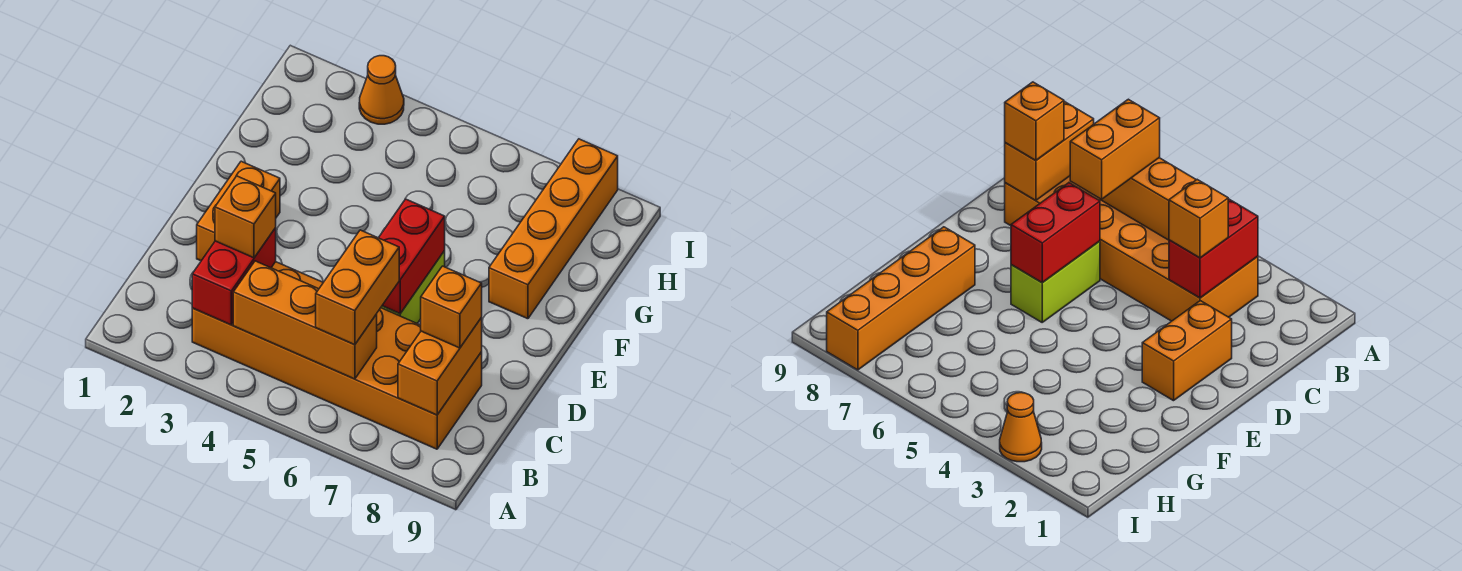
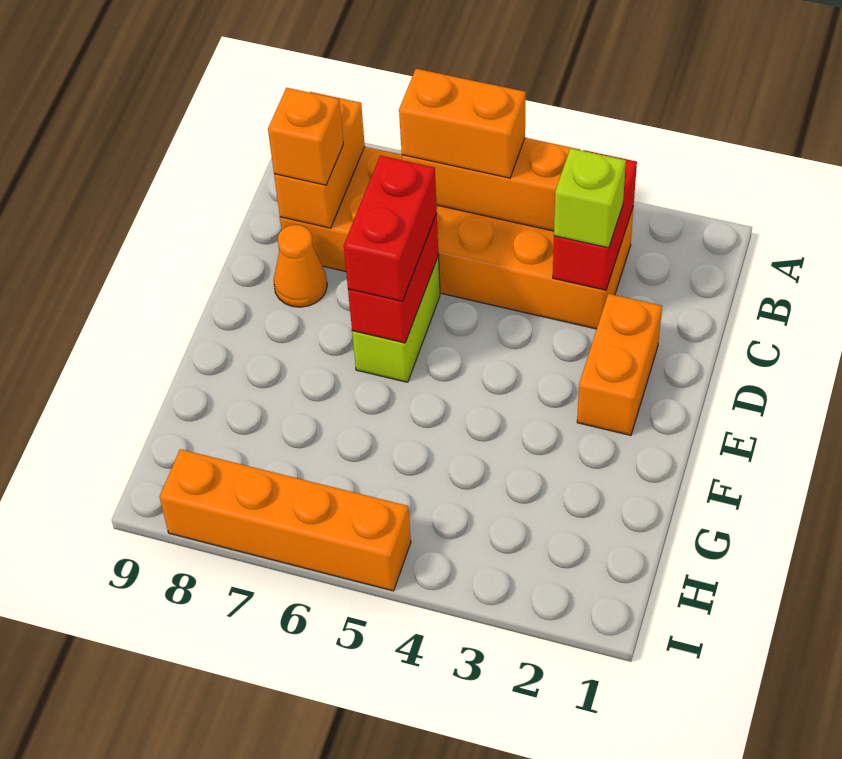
orange 1x2 brick [316,230,399,345] -> orange 1x2 brick turned to [399,69,526,178]
orange 1x1 brick [215,176,276,258] -> lime 1x1 brick [554,148,626,248]
none -> red 1x2 brick [344,156,437,301]
orange 1x4 brick [489,139,618,319] -> orange 1x4 brick turned to [160,449,411,591]
orange 1x1 cone [359,56,404,124] -> orange 1x1 cone moved to [274,225,327,307]

